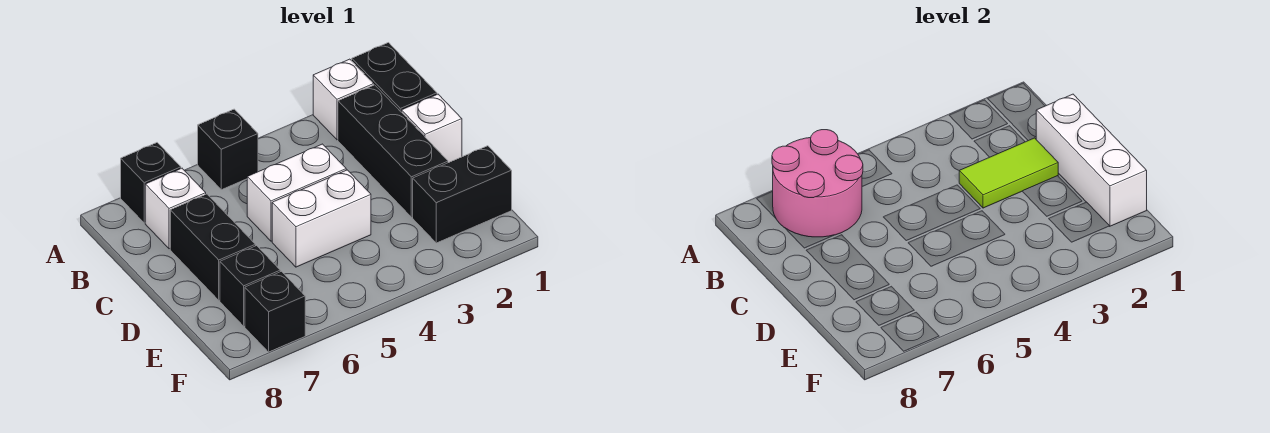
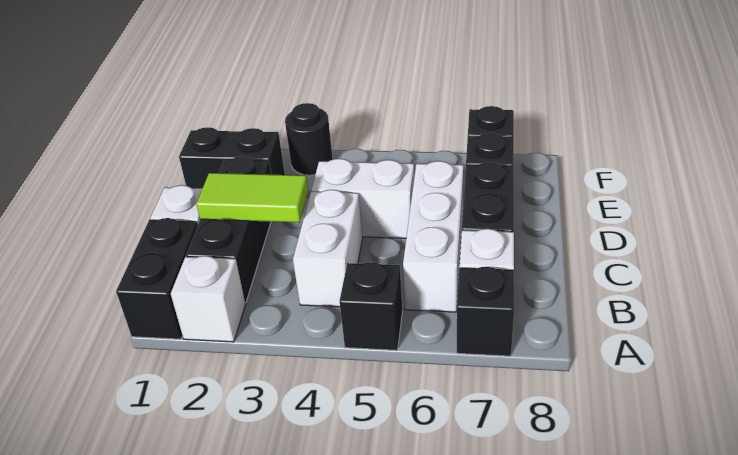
pink 2x2 round brick [772,130,863,237] -> none
white 1x3 brick [1036,94,1147,226] -> white 1x3 brick moved to [403,161,463,312]
white 1x2 brick [247,144,346,241] -> white 1x2 brick turned to [293,190,363,307]
none -> black 1x1 round brick [285,103,333,175]

